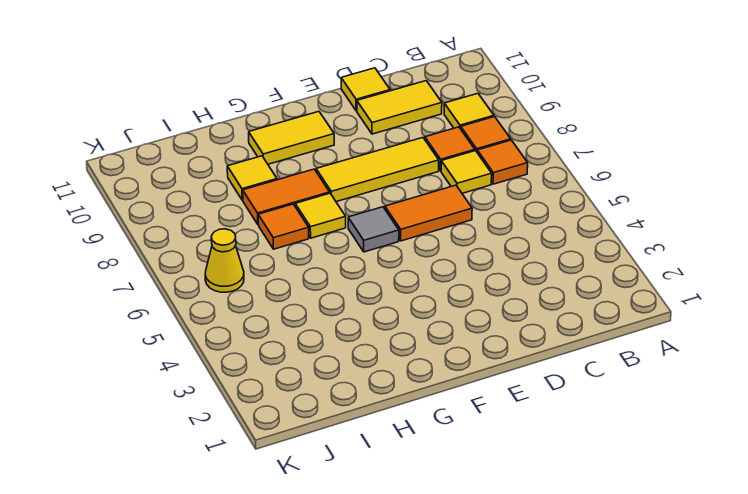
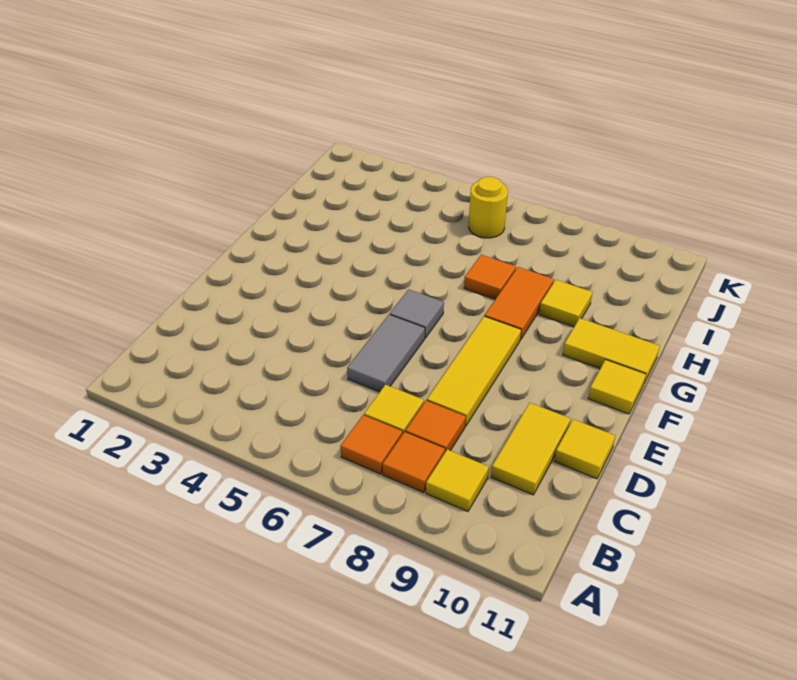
orange 1x2 tile [385,185,472,241] -> grey 1x2 tile [347,314,425,392]
yellow 1x2 tile [249,112,334,164] -> yellow 1x2 tile turned to [563,318,660,383]
yellow 1x1 tile [295,193,346,238] -> yellow 1x1 tile moved to [588,360,646,414]
yellow 1x1 cone [205,229,244,292] -> yellow 1x1 round brick [469,176,508,238]

